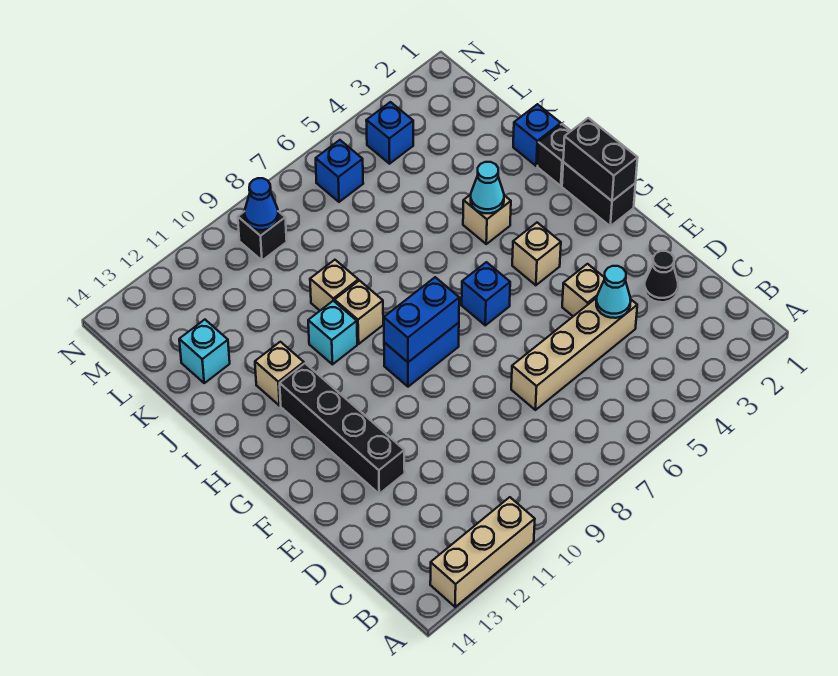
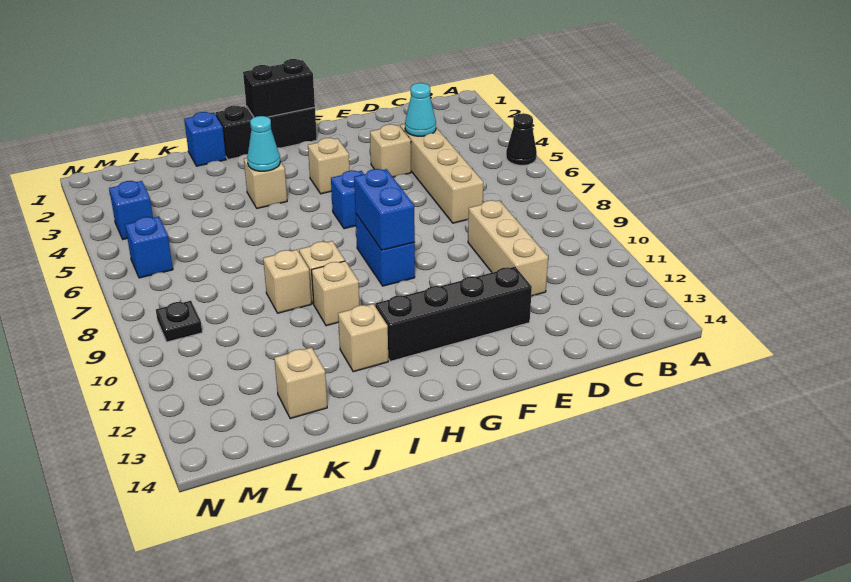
tan 1x3 brick [430,497,535,607] -> tan 1x3 brick moved to [468,200,548,296]
black 1x1 cone [644,251,678,302] -> black 1x1 cone moved to [506,113,537,165]
cyan 1x1 brick [308,301,357,364] -> tan 1x1 brick [312,261,359,326]
cyan 1x1 brick [179,320,230,383] -> tan 1x1 brick [274,347,327,419]
black 1x1 brick [238,211,287,260] -> black 1x1 plate [156,301,202,342]
blue 1x1 cone [245,178,278,230] -> none

